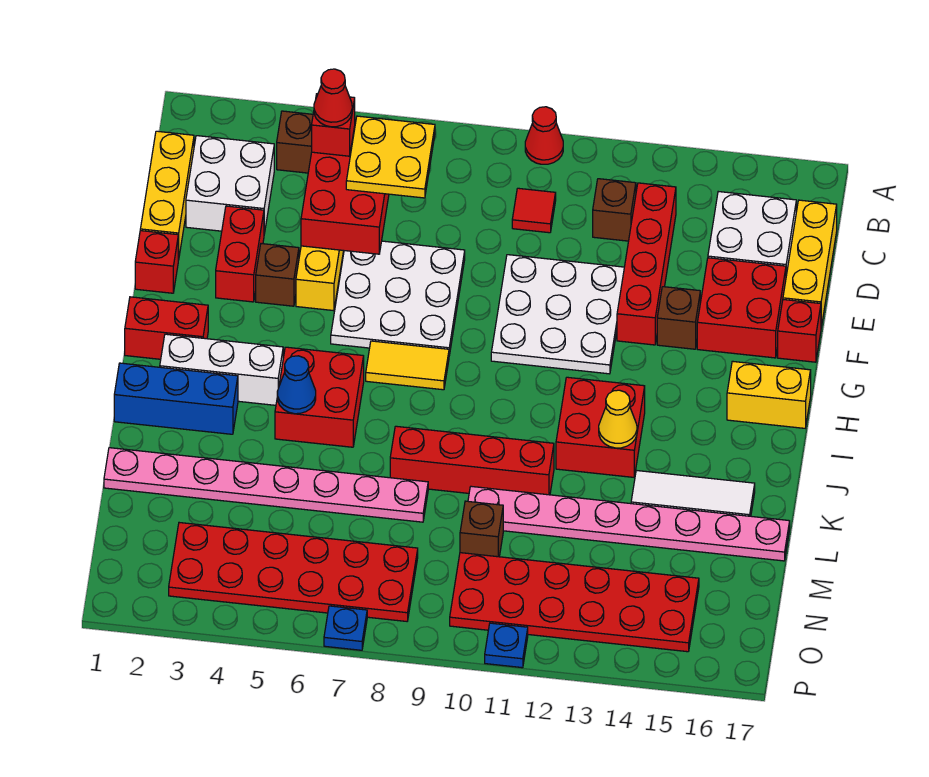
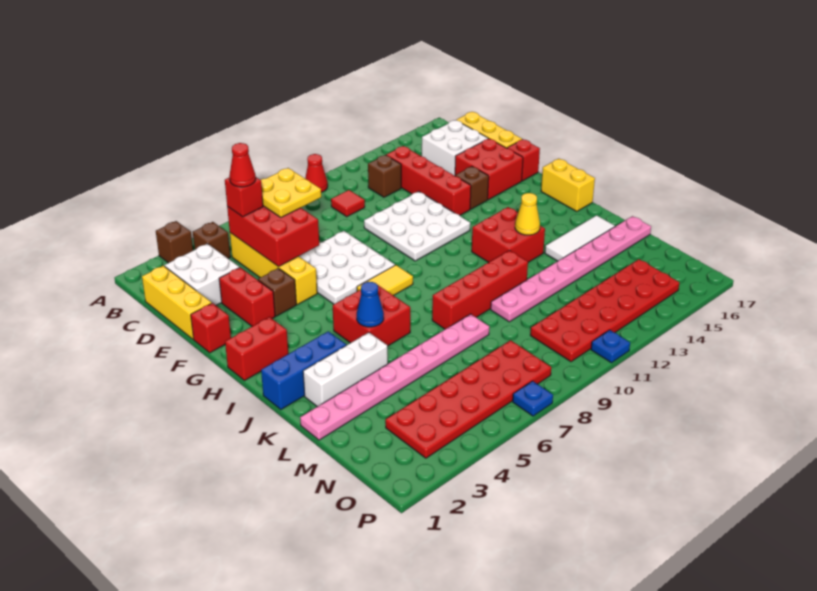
yellow 1x2 brick [727,361,811,428] -> yellow 1x2 brick turned to [541,159,595,211]
white 1x3 brick [160,334,283,405] -> white 1x3 brick moved to [303,333,388,407]
brown 1x1 brick [460,501,503,557] -> brown 1x1 brick moved to [156,221,193,263]

